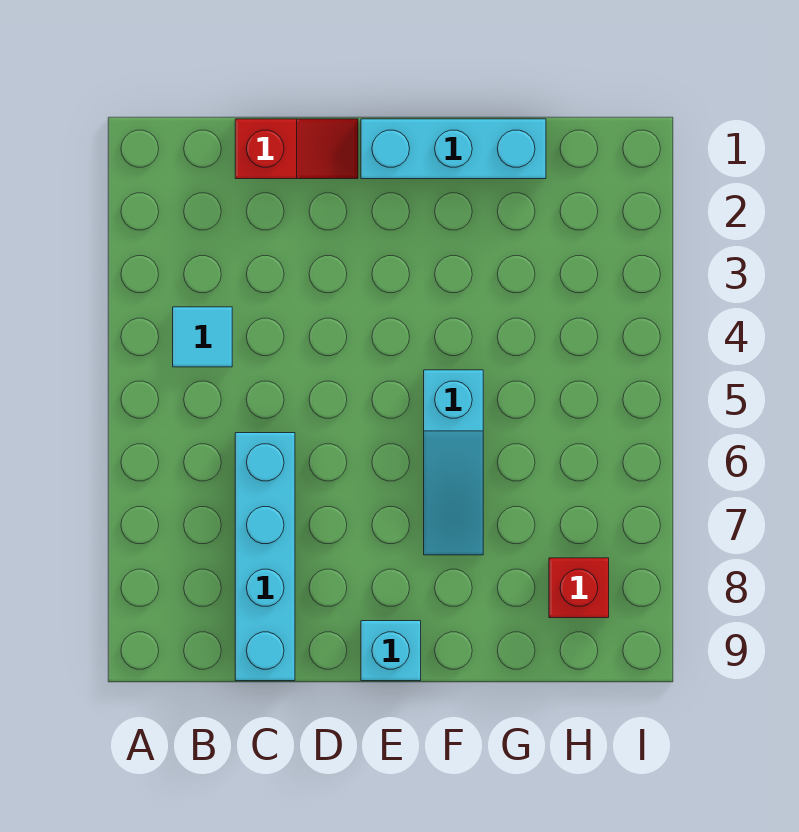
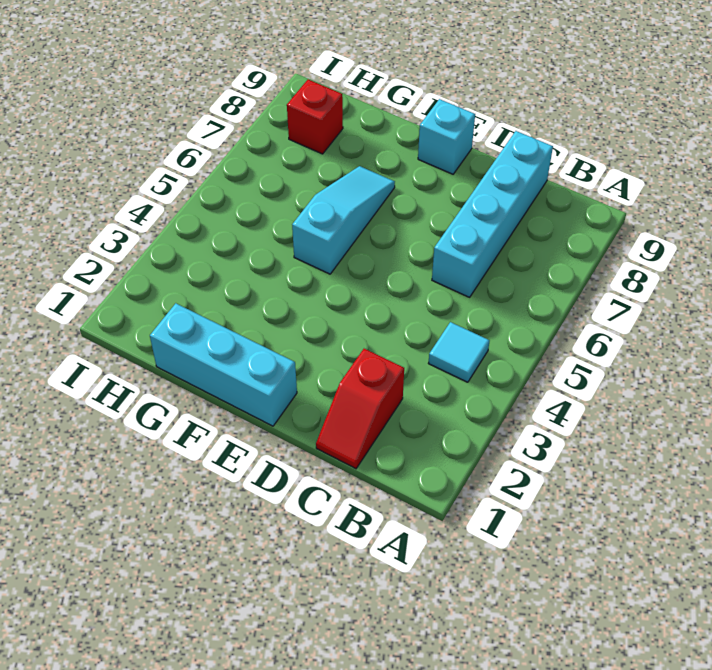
red 1x2 slope [235,119,358,179] -> red 1x2 slope turned to [316,349,404,469]

